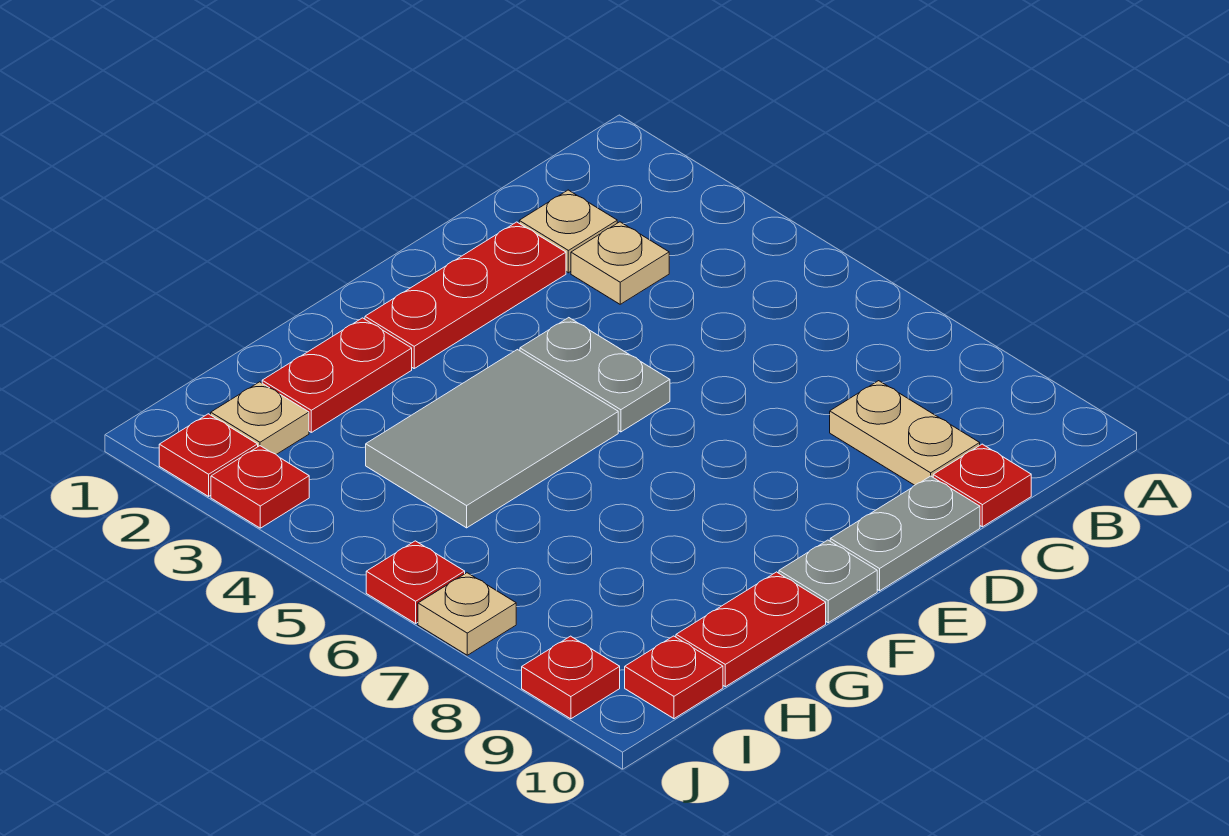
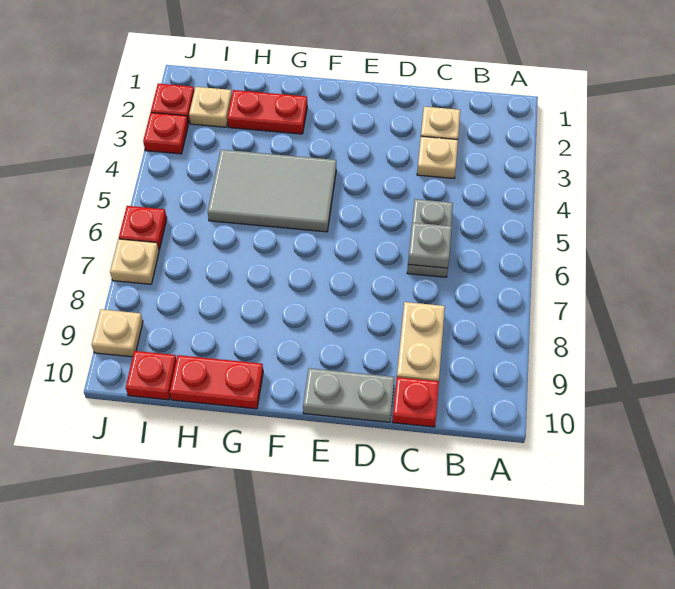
red 1x3 plate [365,222,566,368] -> none
grey 1x2 plate [520,318,670,432] -> grey 1x2 plate moved to [407,199,453,277]
grey 1x1 plate [779,540,877,623] -> grey 1x1 plate moved to [408,223,452,268]
red 1x1 plate [522,636,620,719] -> tan 1x1 plate [92,309,143,357]

